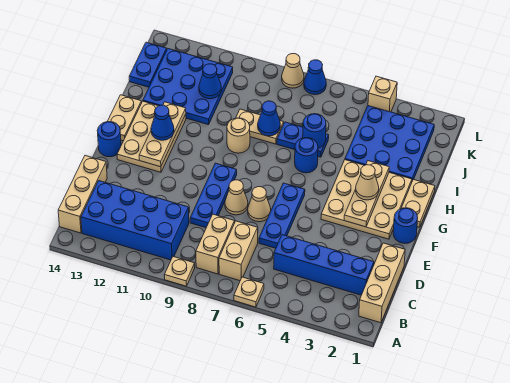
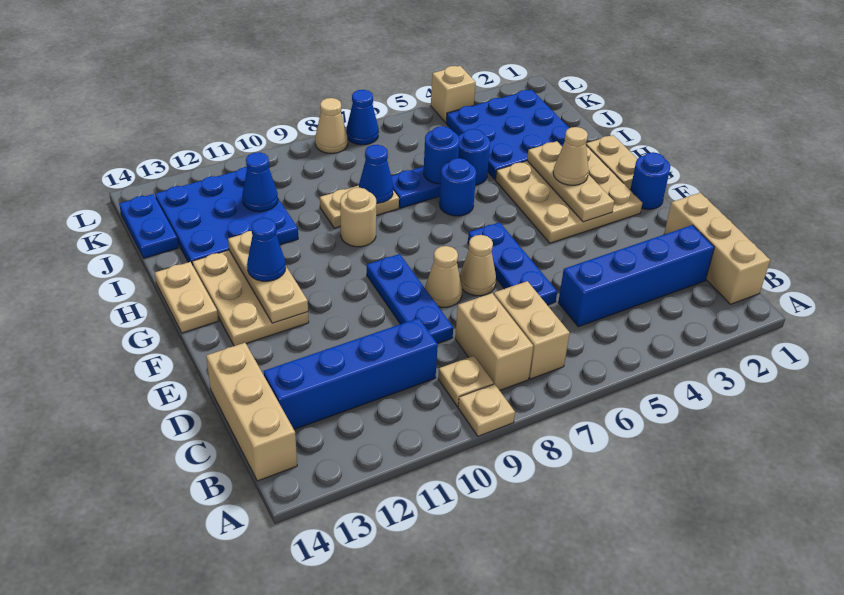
tan 1x1 plate [234,277,264,307] -> tan 1x1 plate moved to [438,356,494,406]
blue 2x4 brick [81,181,189,260] -> blue 1x4 brick [264,318,438,429]
blue 1x1 round brick [97,122,121,157] -> blue 1x1 round brick moved to [458,129,490,185]

